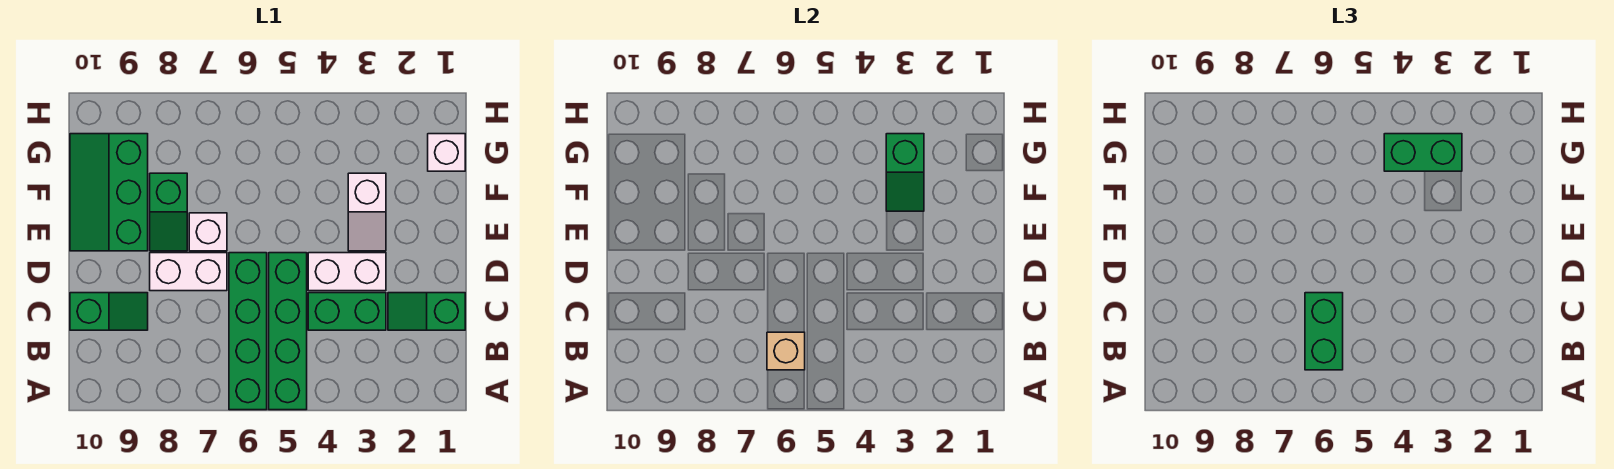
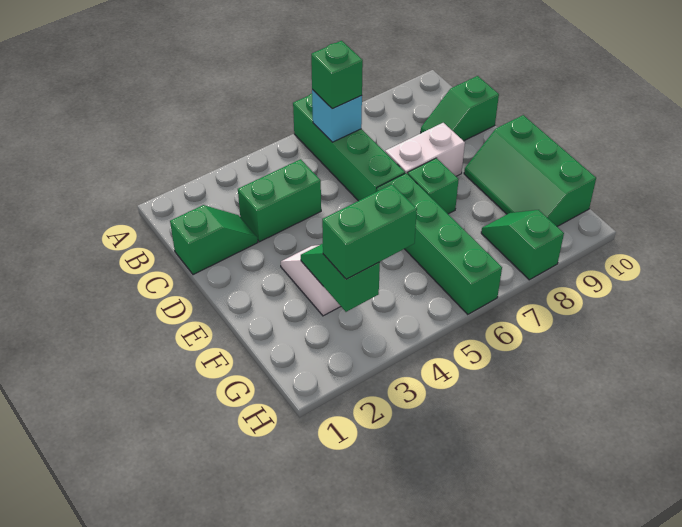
green 1x4 brick [269,253,307,410] -> green 1x4 brick moved to [377,173,502,314]
tan 1x1 brick [767,332,805,370] -> cyan 1x1 brick [312,90,362,142]
green 1x2 brick [1305,293,1343,370] -> green 1x1 brick [311,41,363,109]
white 1x2 brick [308,253,386,291] -> none
white 1x1 brick [189,213,227,251] -> green 1x1 brick [408,158,459,214]
green 1x2 slope [150,173,187,251] -> green 1x2 slope moved to [481,210,564,280]
green 2x3 slope [70,134,148,251] -> green 2x3 slope turned to [464,115,596,226]
white 1x1 brick [428,134,465,171] -> none

